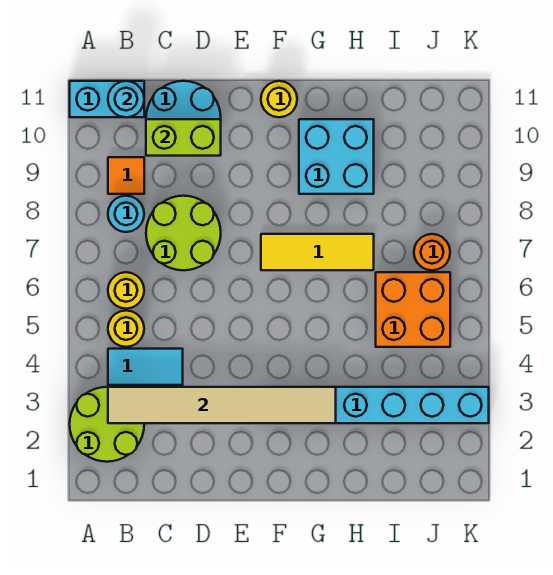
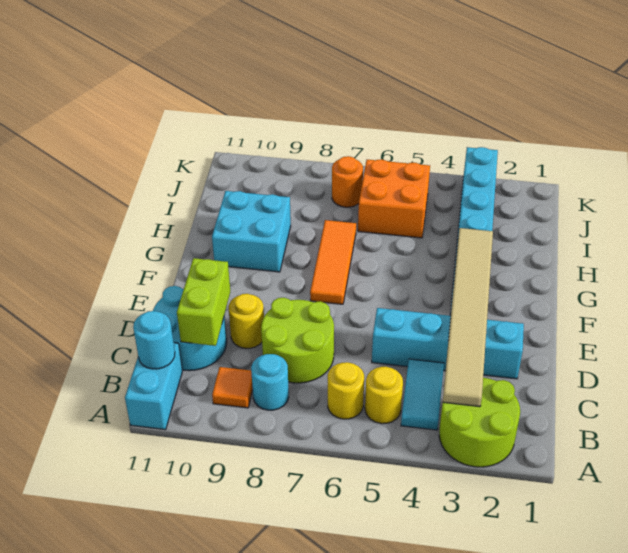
none -> cyan 1x4 brick [372,308,524,379]
yellow 1x3 tile [261,234,374,270] -> orange 1x3 tile [310,220,356,304]
yellow 1x1 round brick [261,81,297,117] -> yellow 1x1 round brick moved to [229,294,264,348]

